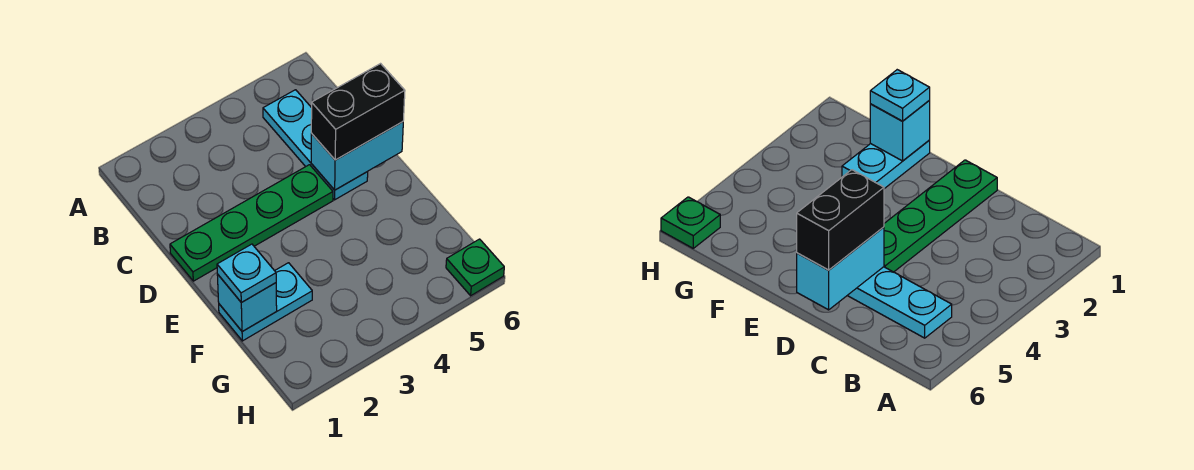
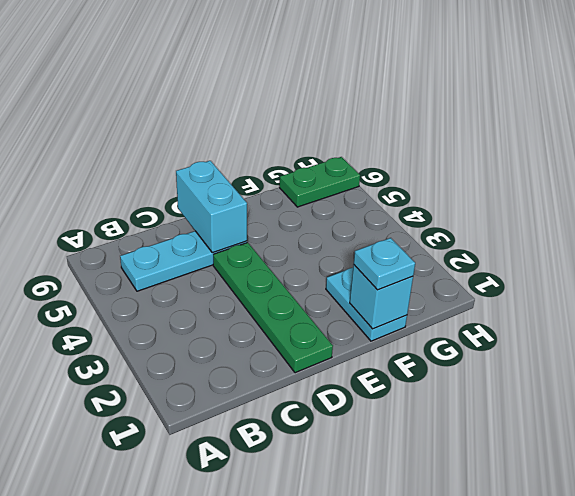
black 1x2 brick [311,64,405,160] -> none
green 1x1 plate [446,239,504,296] -> green 1x2 plate [280,157,360,207]

